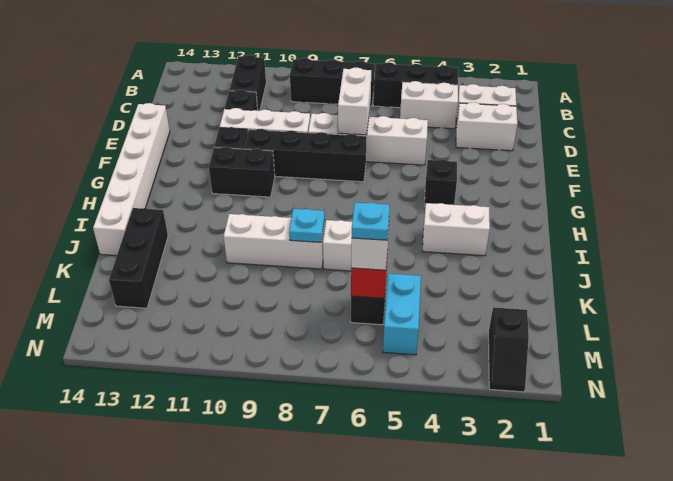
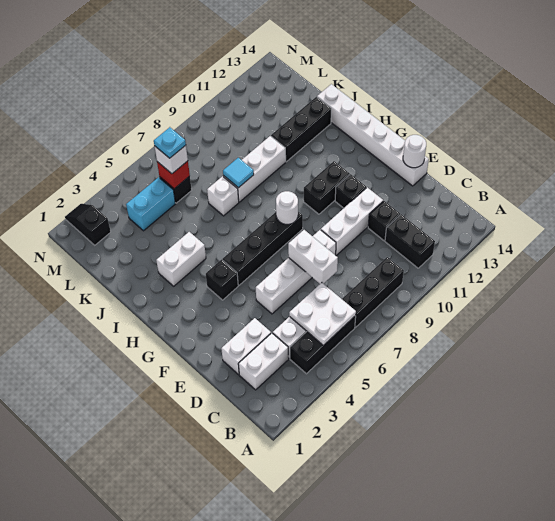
none -> white 2x2 plate [289,283,356,346]
none -> white 1x1 round brick [403,135,426,168]
black 1x4 brick [244,129,367,182] -> black 1x4 brick moved to [222,212,303,285]
none -> white 1x1 round brick [276,191,298,224]
cyan 1x1 plate [289,209,325,242] -> cyan 1x1 tile [223,158,254,188]
black 1x3 brick [109,208,168,308] -> black 1x3 brick turned to [271,97,331,162]
cyan 1x2 brick [383,274,421,355] -> cyan 1x2 brick turned to [126,177,175,231]

